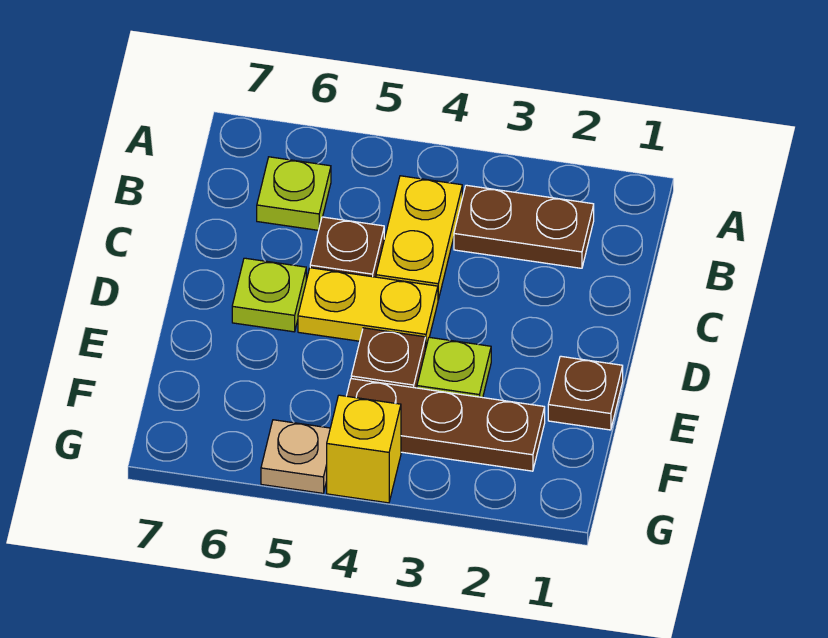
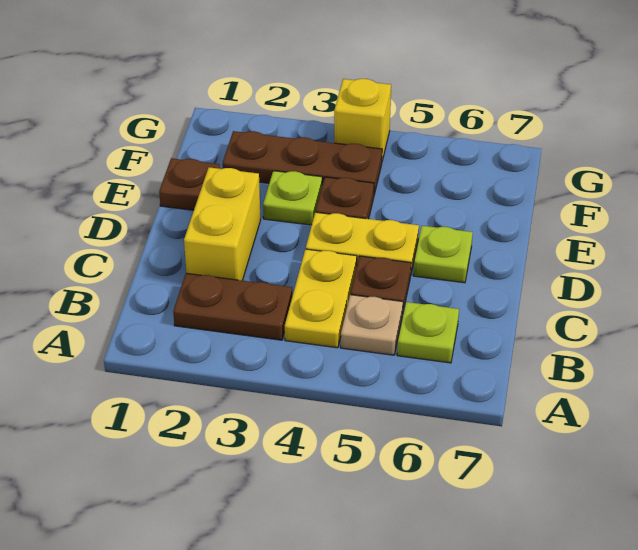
none -> yellow 1x2 brick [184,167,261,281]
tan 1x1 plate [261,420,330,493] -> tan 1x1 plate moved to [341,295,403,355]

